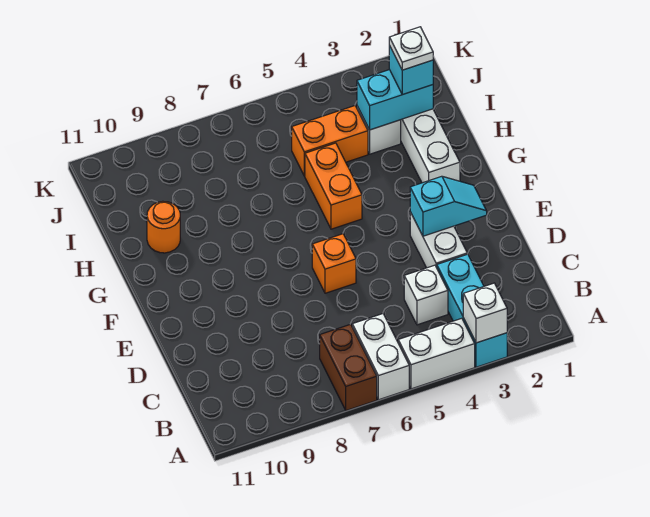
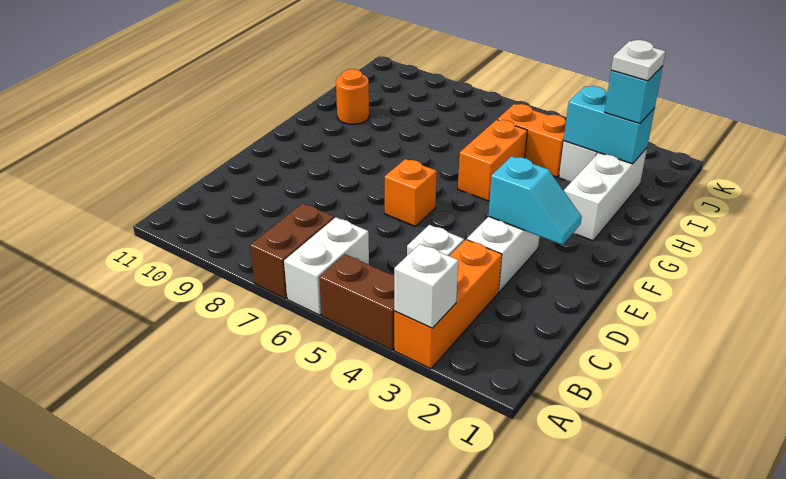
cyan 1x3 brick [437,254,507,367] -> orange 1x3 brick [394,240,502,369]
white 1x2 brick [398,318,475,389] -> brown 1x2 brick [319,254,394,350]

